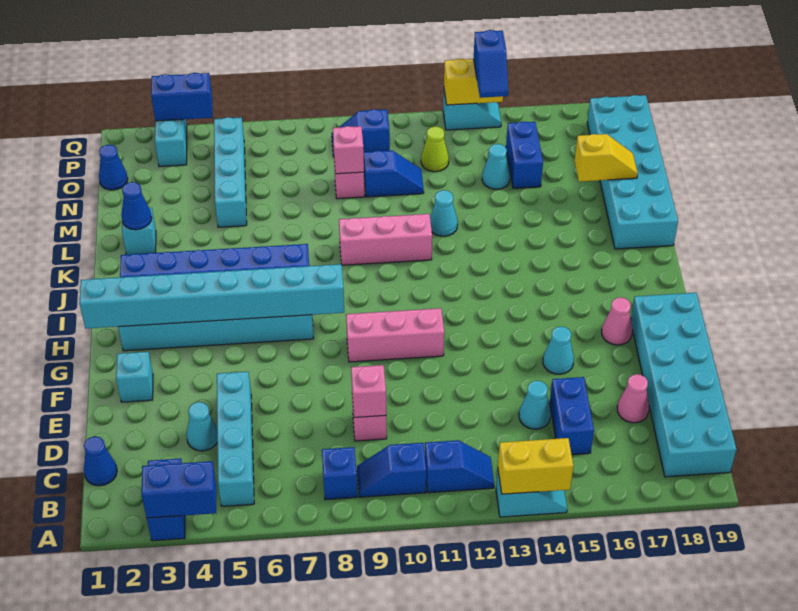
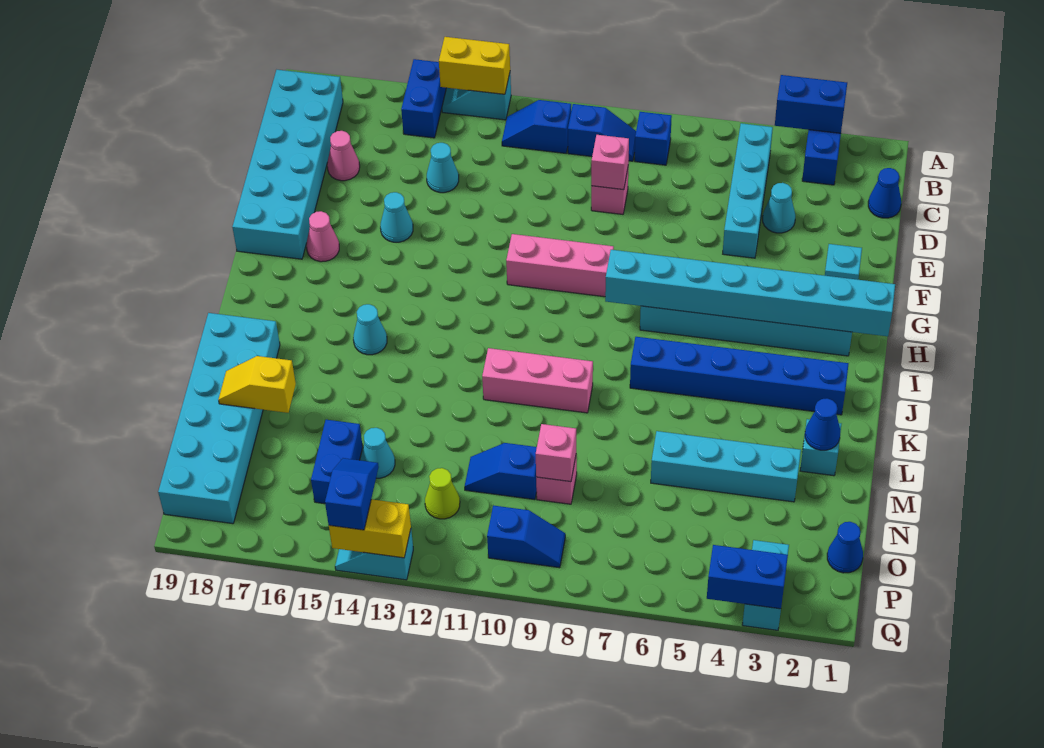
blue 1x2 brick [550,377,594,455] -> blue 1x2 brick moved to [401,59,446,138]
cyan 1x1 cone [430,190,458,236] -> cyan 1x1 cone moved to [353,304,387,355]
cyan 1x4 brick [214,117,247,227] -> cyan 1x4 brick turned to [651,431,801,502]

